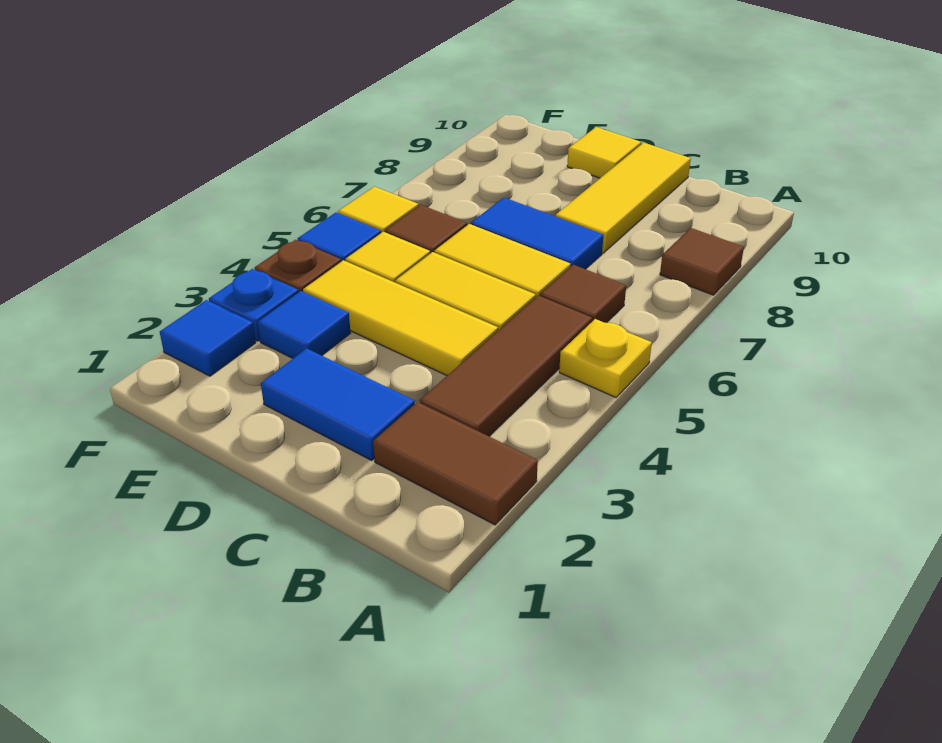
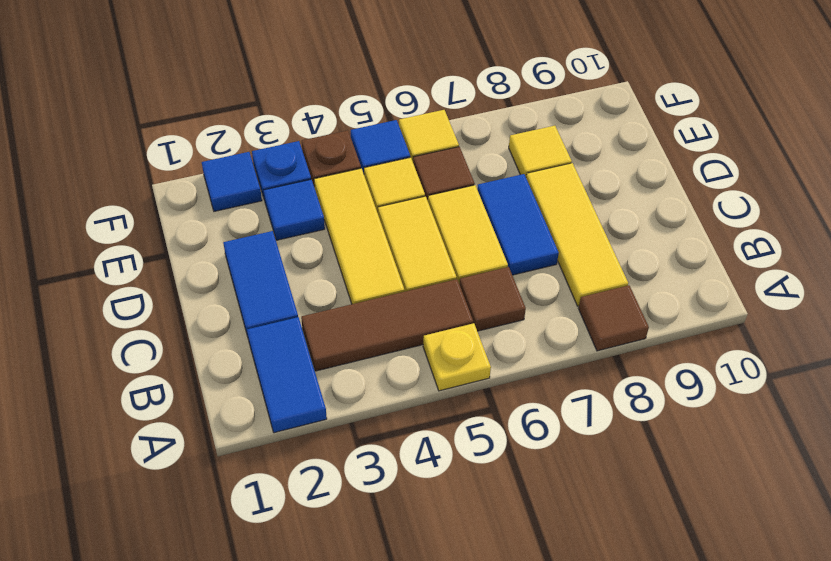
brown 1x2 tile [373,402,538,525] -> blue 1x2 tile [247,317,327,433]
yellow 1x3 tile [555,143,691,253] -> yellow 1x3 tile turned to [526,163,628,306]
yellow 1x1 tile [567,127,641,178] -> yellow 1x1 tile moved to [509,126,572,177]

